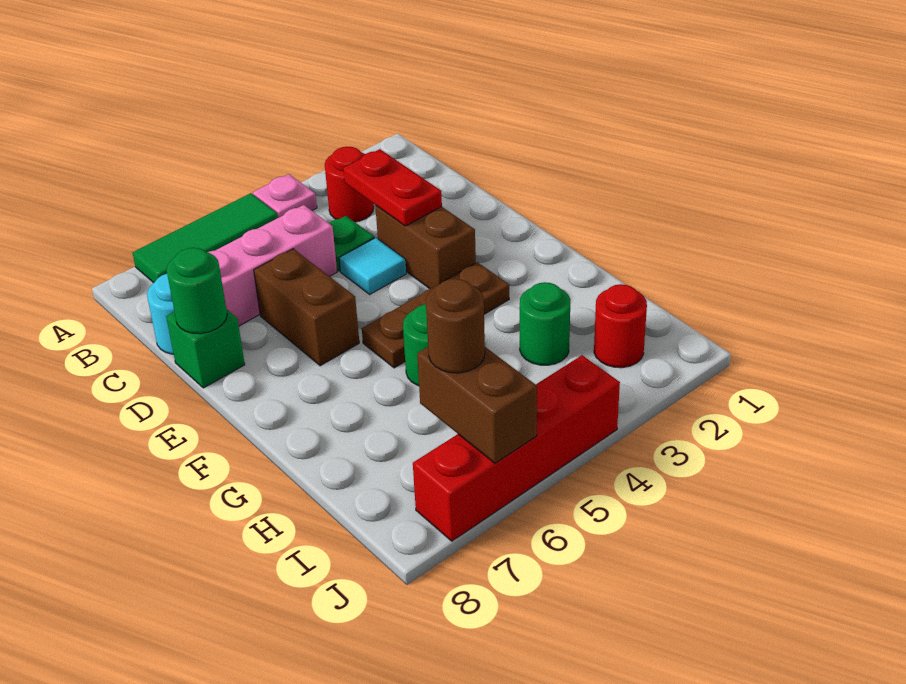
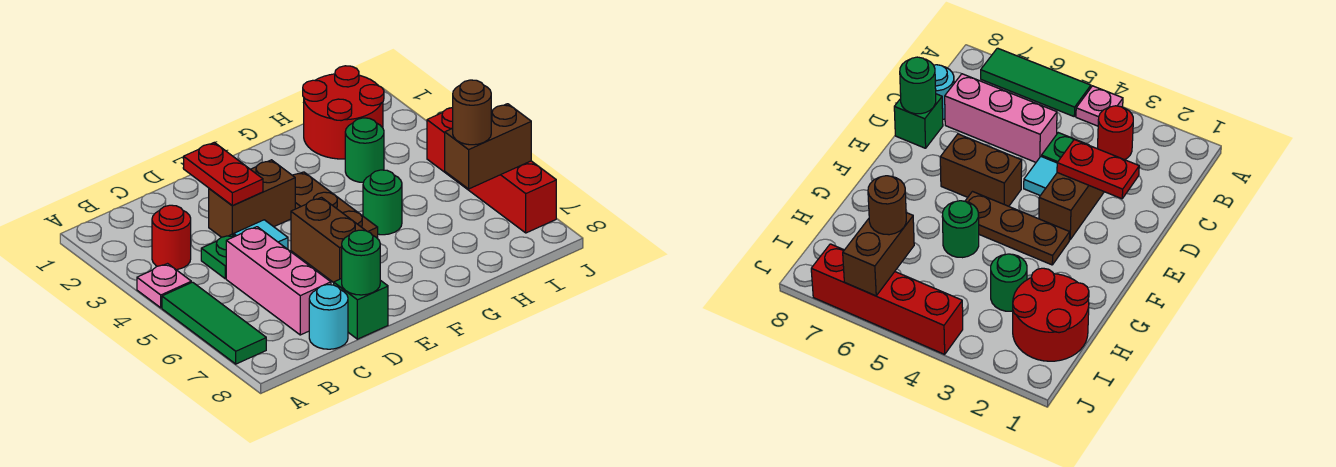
red 1x2 plate [343,149,442,226] -> red 1x2 plate turned to [184,143,263,206]
brown 1x2 brick [254,249,359,366] -> brown 1x2 brick turned to [291,198,366,283]
red 1x1 round brick [594,284,647,368] -> red 2x2 round brick [303,66,384,159]

